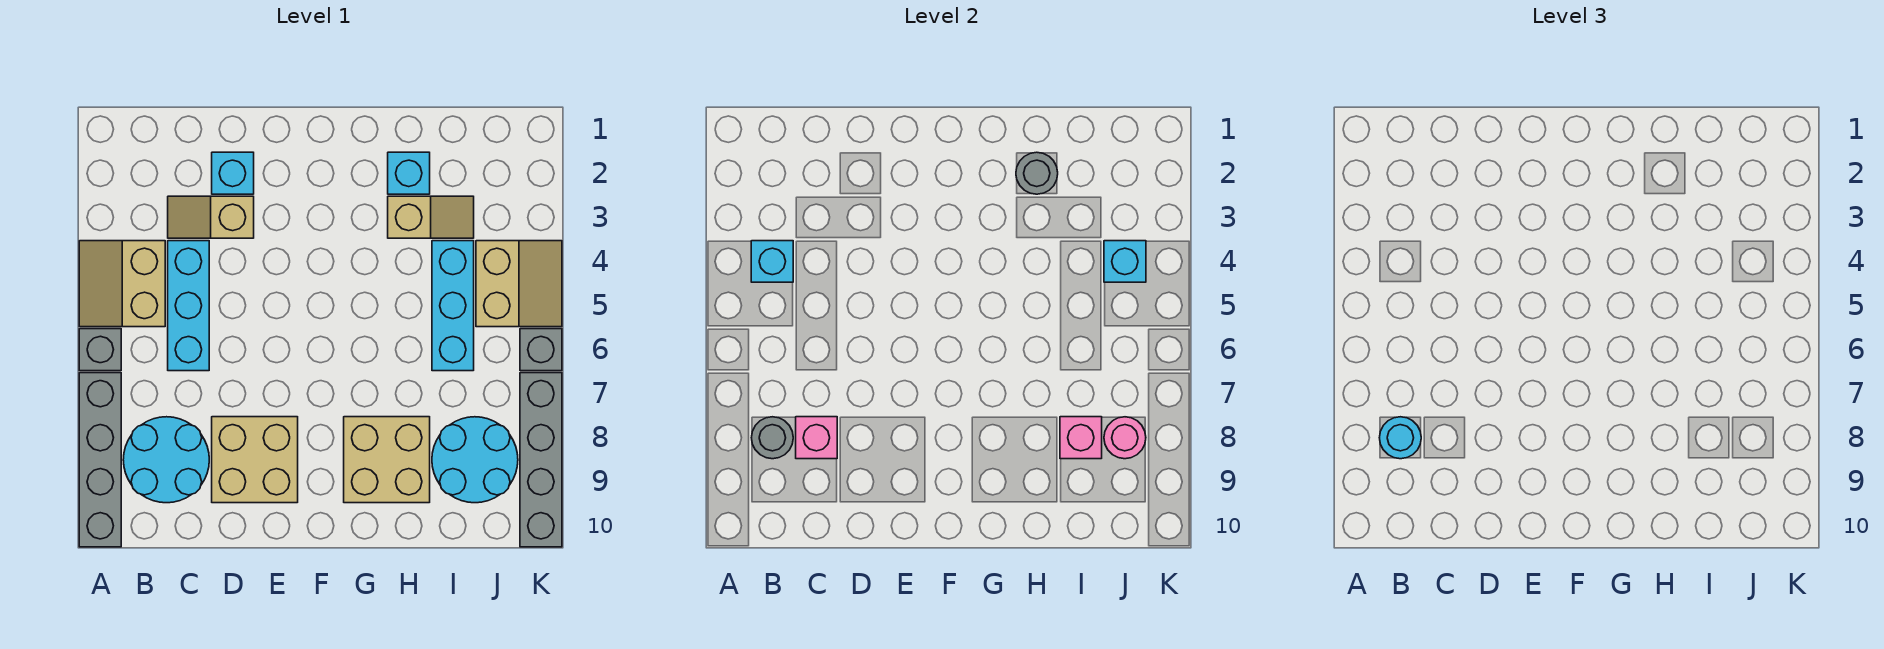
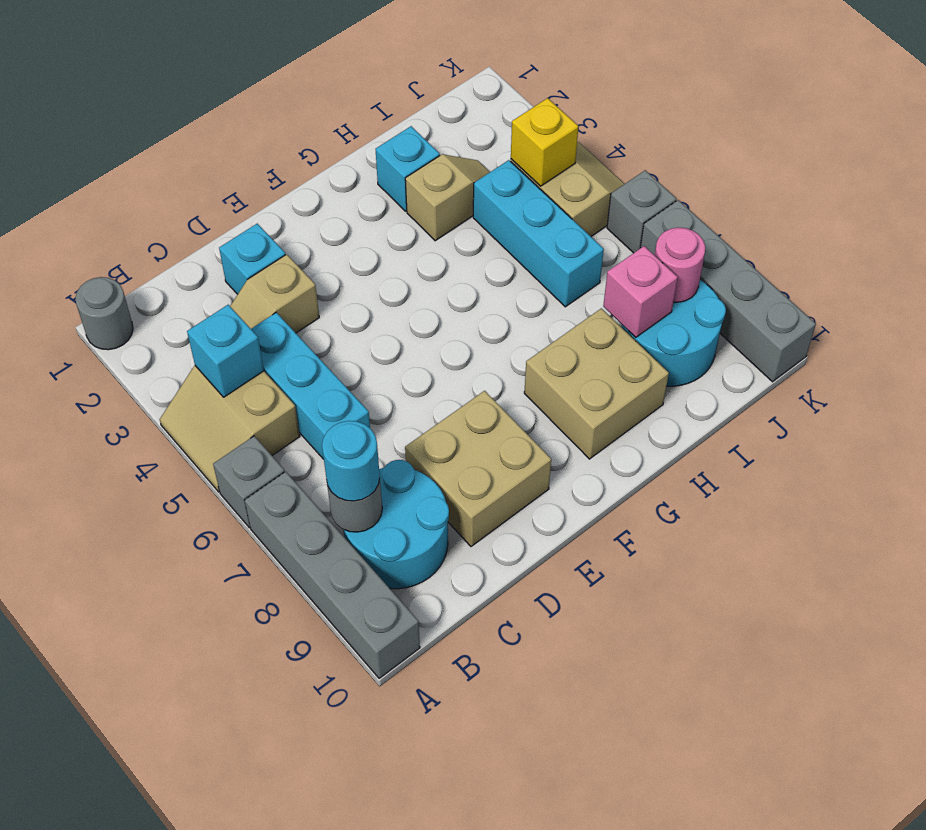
pink 1x1 brick [796,417,837,459] -> none
grey 1x1 round brick [1016,152,1058,194] -> grey 1x1 round brick moved to [75,277,133,350]
cyan 1x1 brick [1104,241,1146,282] -> yellow 1x1 brick [511,98,578,186]

